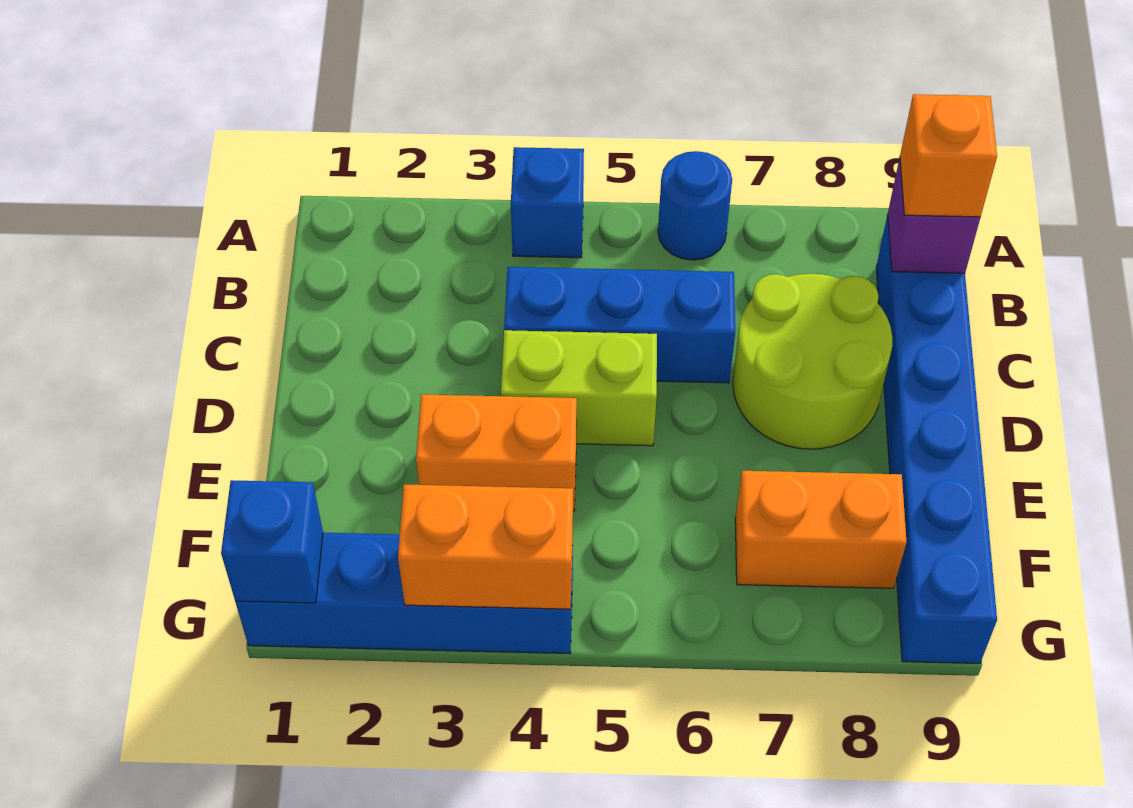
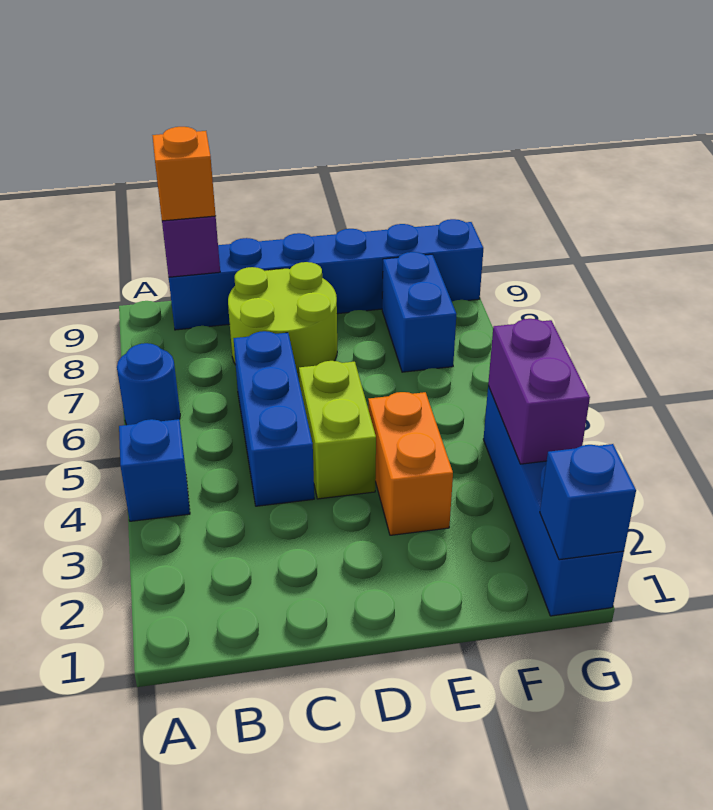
orange 1x2 brick [735,471,907,588] -> blue 1x2 brick [382,252,456,372]
orange 1x2 brick [398,484,573,609] -> purple 1x2 brick [488,319,590,464]

